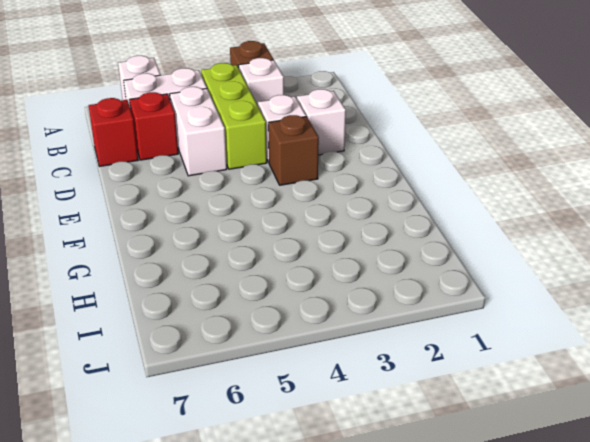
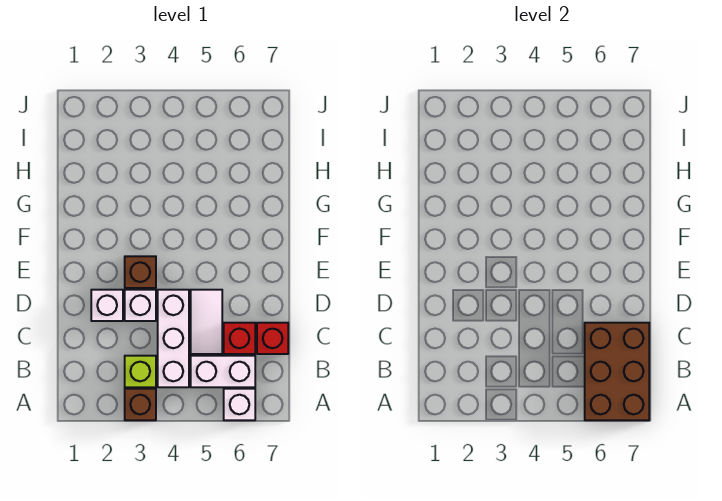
none -> brown 2x3 brick [585,323,649,420]
white 1x1 brick [239,58,284,105] -> lime 1x1 brick [125,356,156,387]
lime 1x3 brick [201,63,267,169] -> white 1x3 brick [158,290,189,387]
white 1x2 brick [170,87,227,176] -> white 1x2 tile [191,290,222,354]

